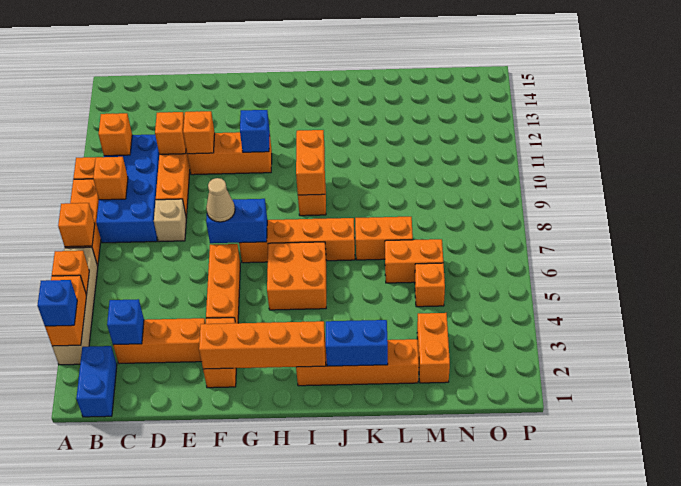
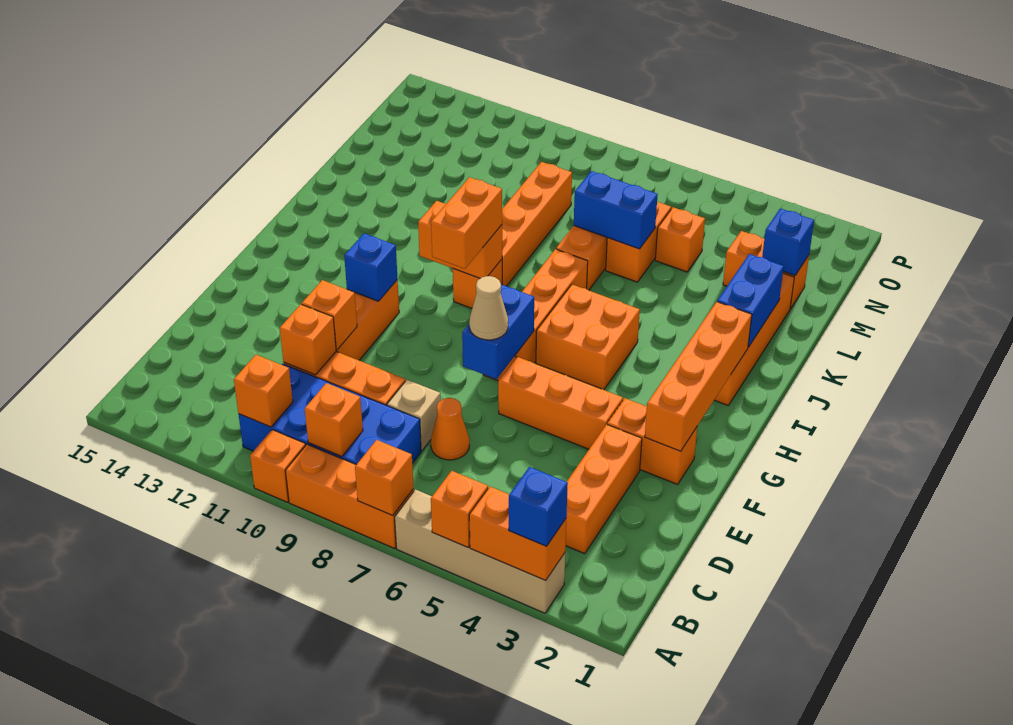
blue 1x2 brick [76,346,117,417] -> blue 1x2 brick moved to [574,171,658,249]
blue 1x1 brick [107,299,144,345] -> blue 1x1 brick moved to [762,208,814,276]
none -> orange 1x1 cone [431,398,469,460]
none -> orange 1x2 brick [431,177,502,269]
none -> orange 1x4 brick [502,162,572,286]

